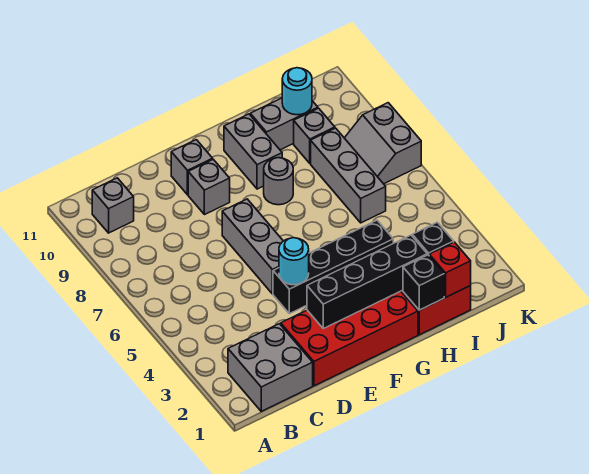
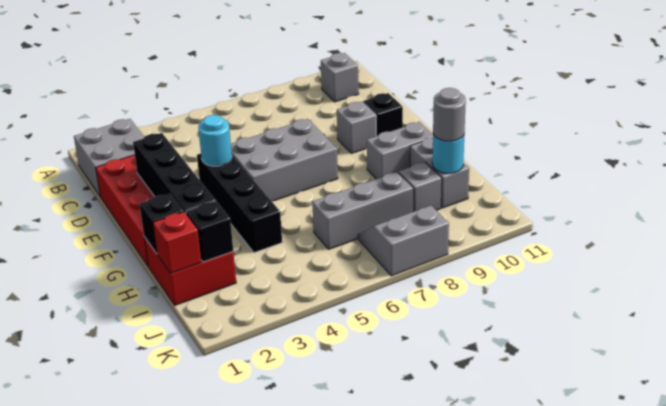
grey 1x3 brick [222,199,283,294] -> grey 2x3 brick [231,119,338,201]
grey 1x1 brick [171,140,213,195] -> black 1x1 brick [363,93,403,136]
grey 1x1 round brick [264,158,293,205] -> grey 1x1 round brick moved to [433,88,466,141]

